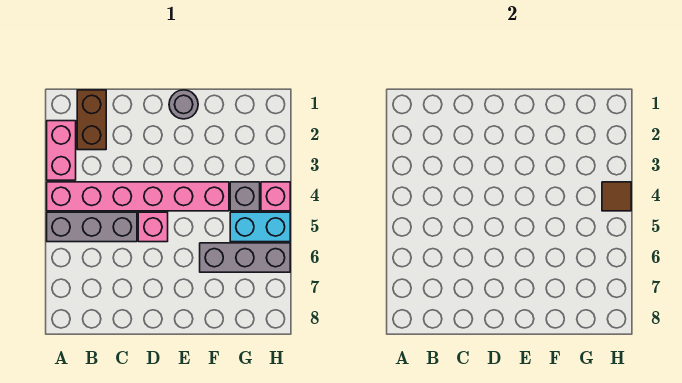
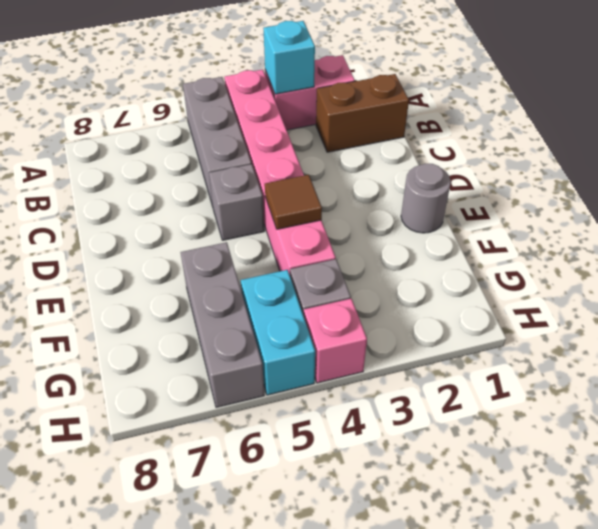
none -> cyan 1x1 brick [263,21,315,94]
pink 1x1 brick [138,212,168,242] -> grey 1x1 brick [209,164,264,240]
brown 1x1 tile [602,182,631,211] -> brown 1x1 tile moved to [265,175,322,229]

